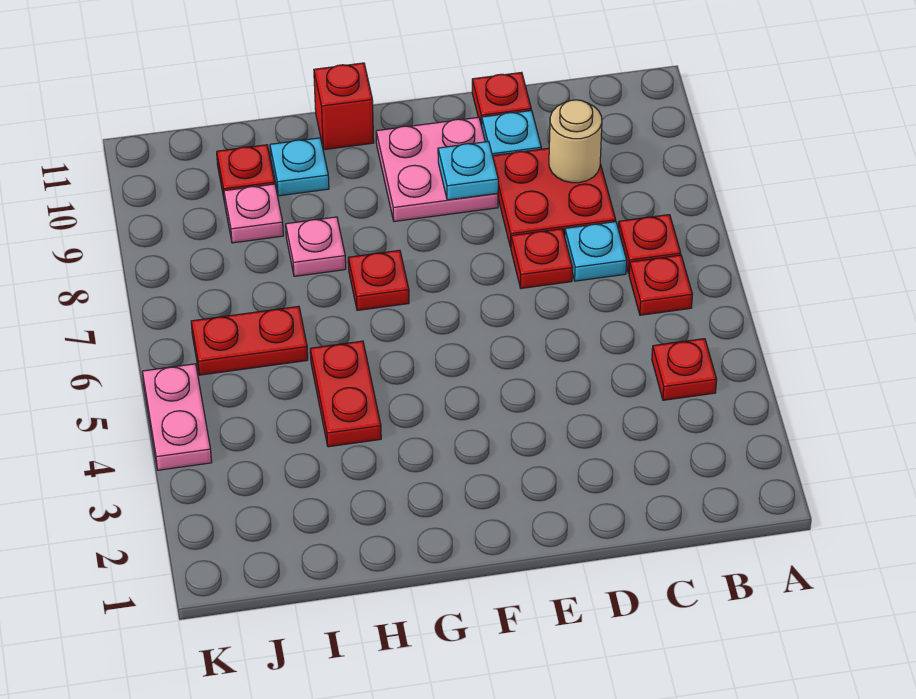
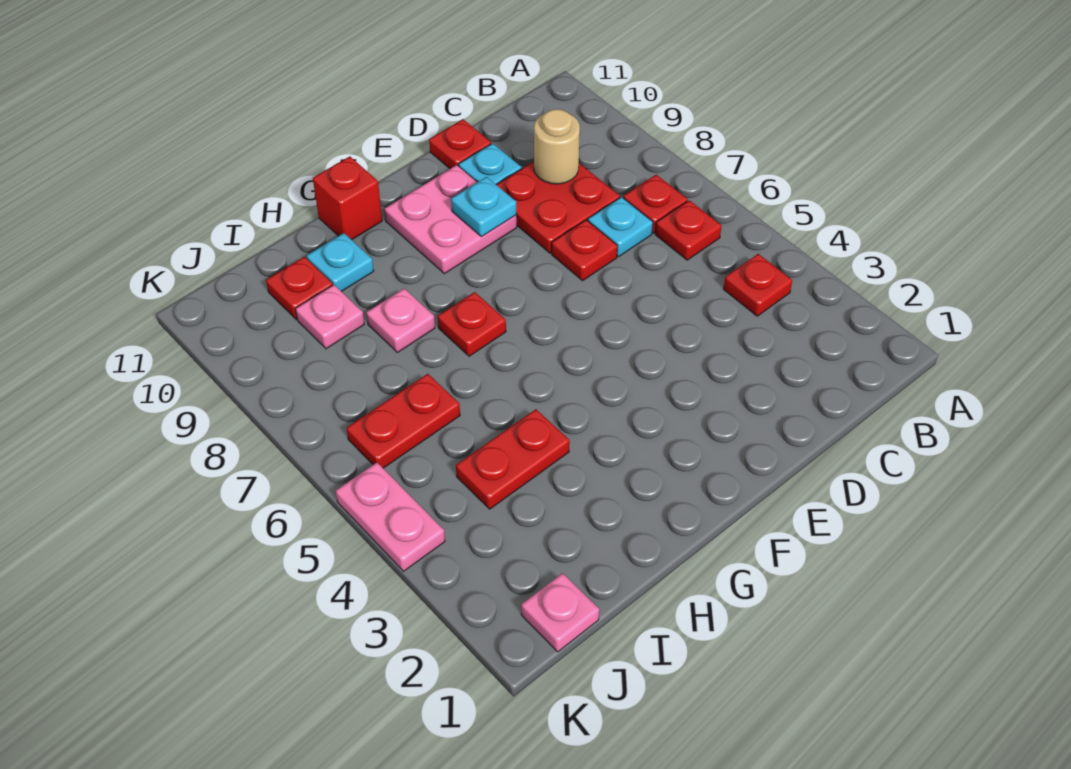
red 1x2 plate [310,341,381,447] -> red 1x2 plate turned to [456,409,570,509]
none -> pink 1x1 plate [521,573,599,652]

